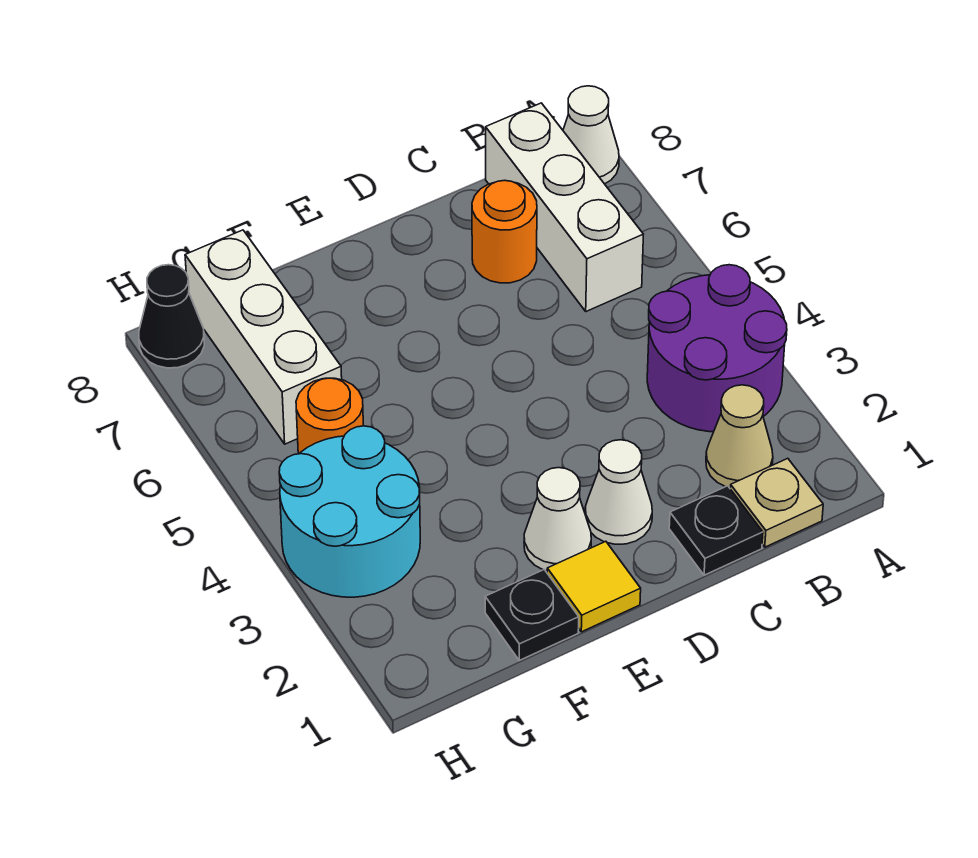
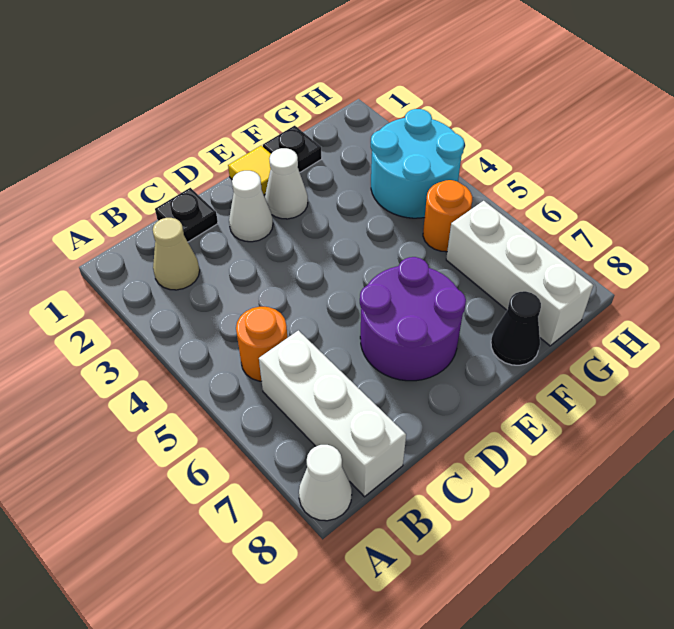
purple 2x2 round brick [647,265,787,432] -> purple 2x2 round brick moved to [360,257,466,381]
tan 1x1 plate [730,458,823,547] -> none
orange 1x1 round brick [472,180,537,283] -> orange 1x1 round brick moved to [236,307,287,381]
black 1x1 cone [139,265,204,368] -> black 1x1 cone moved to [491,291,541,365]

